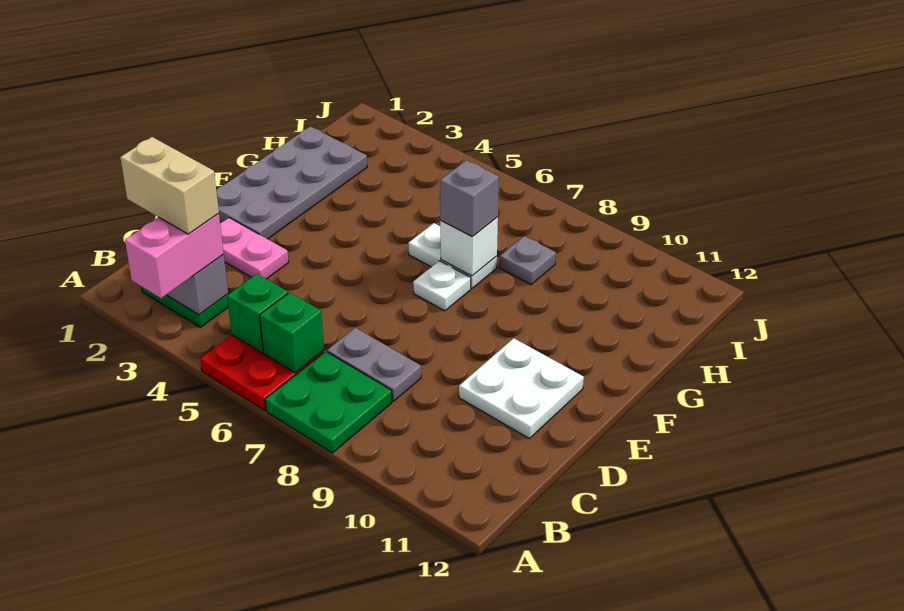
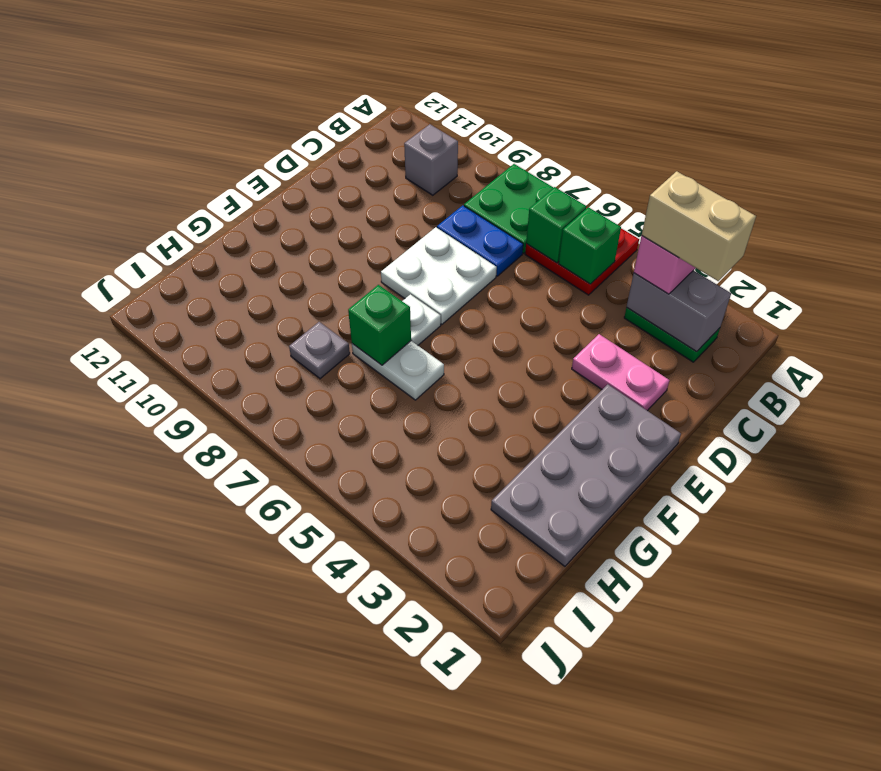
grey 1x2 plate [327,328,421,401] -> blue 1x2 plate [437,205,523,276]
white 2x2 plate [459,338,584,438] -> white 2x2 plate moved to [381,227,497,324]
white 1x1 brick [440,217,498,276] -> green 1x1 brick [348,285,411,365]
grey 1x1 brick [440,160,499,237] -> grey 1x1 brick moved to [404,124,458,195]

